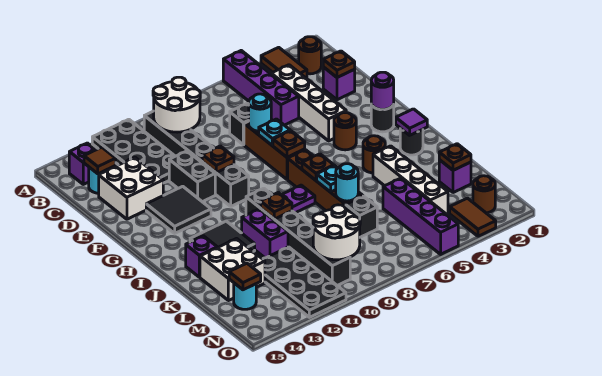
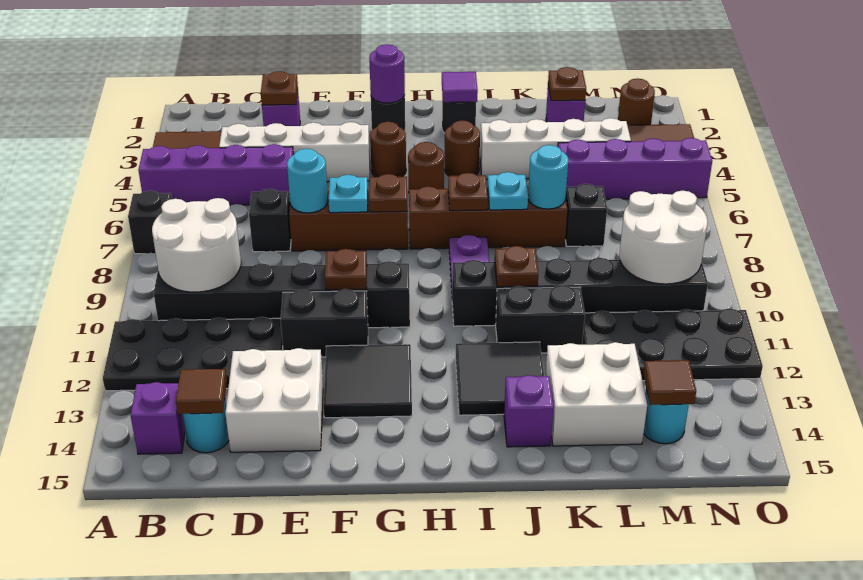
none -> black 1x1 brick [128,191,171,254]
brown 1x1 round brick [299,37,321,74] -> brown 1x1 round brick moved to [408,142,444,189]
purple 1x2 brick [242,209,288,258] -> black 1x2 brick [496,285,585,353]

